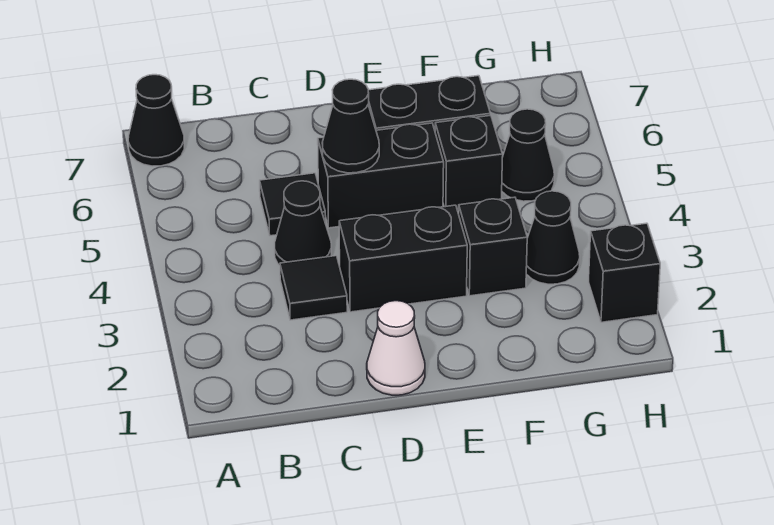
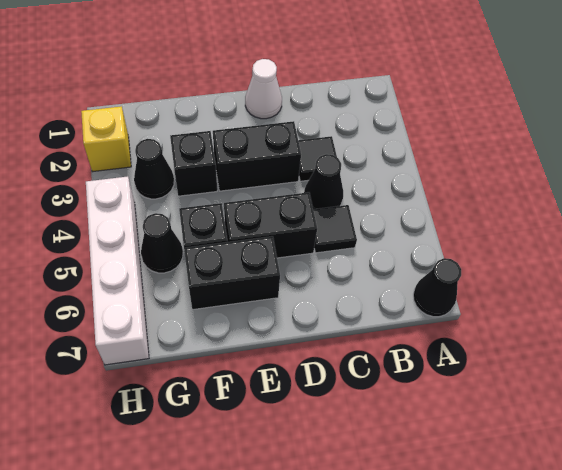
black 1x1 cone [322,79,379,173] -> none
black 1x1 brick [589,223,660,322] -> yellow 1x1 brick [81,106,131,172]
none -> white 1x4 brick [86,176,149,365]

